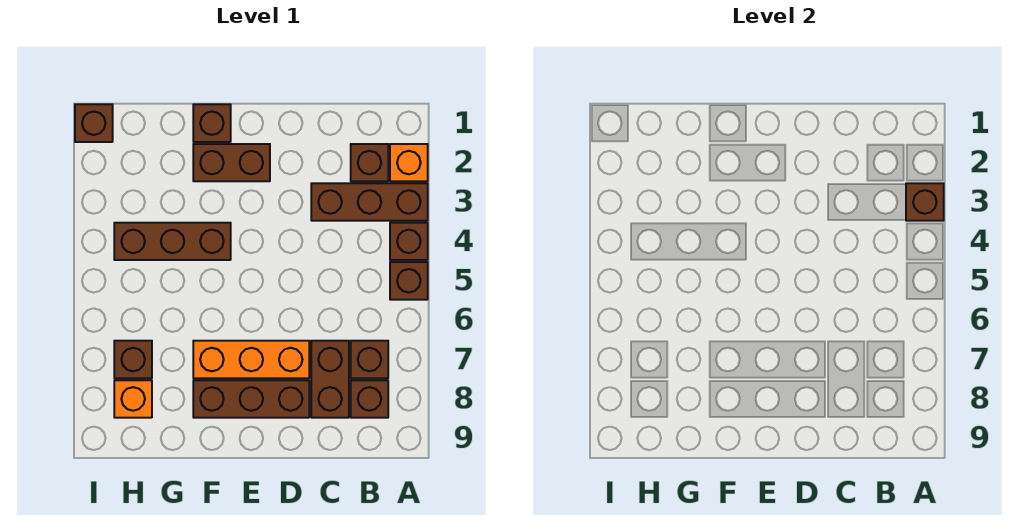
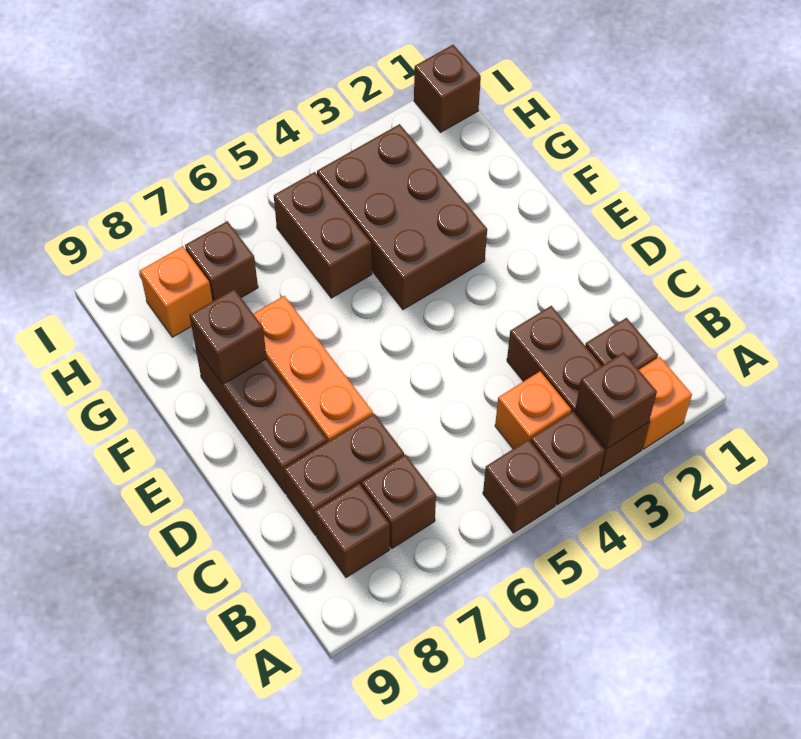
none -> orange 1x1 brick [495,372,571,449]
brown 1x2 brick [193,144,270,181] -> brown 1x2 brick moved to [274,172,372,298]
brown 1x1 brick [193,104,231,142] -> brown 1x1 brick moved to [190,289,267,384]
brown 1x3 brick [114,223,231,260] -> brown 2x3 brick [317,124,487,310]

